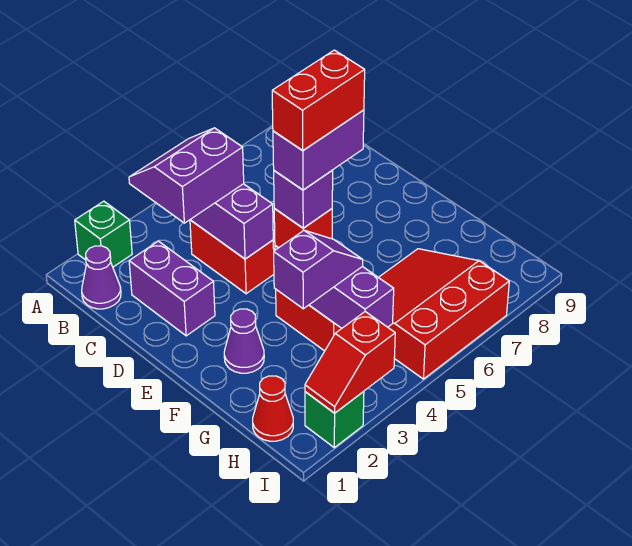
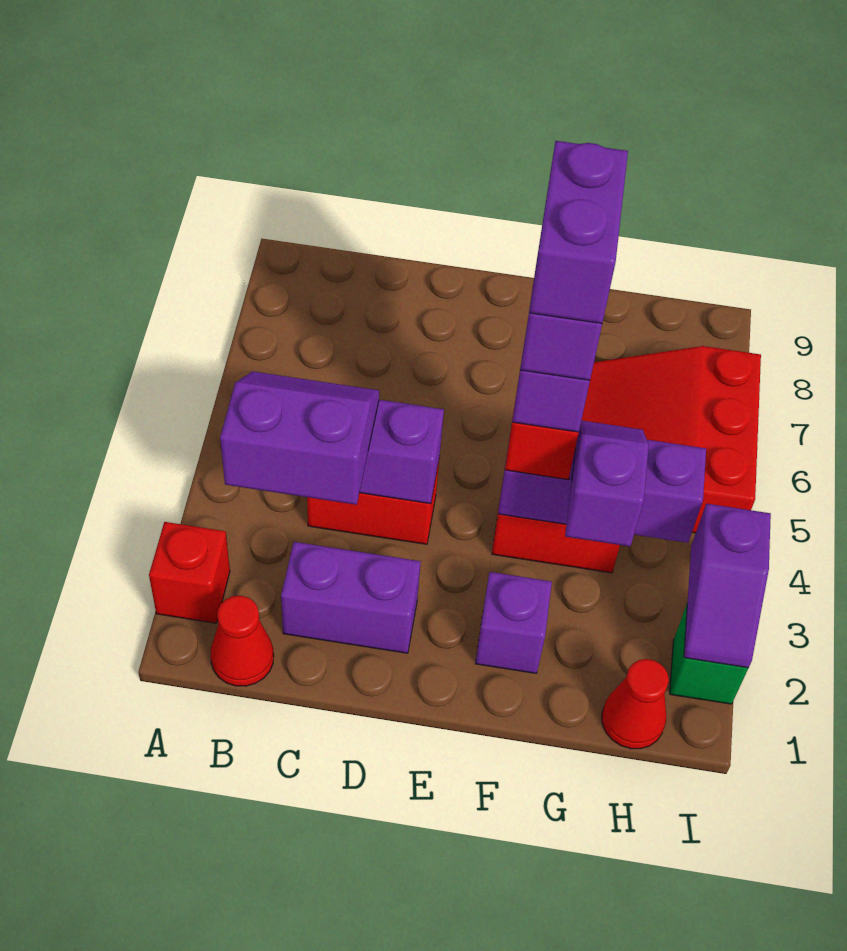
green 1x1 brick [75,201,132,267] -> red 1x1 brick [149,522,230,623]
purple 1x1 cone [82,246,121,309] -> red 1x1 cone [211,596,274,686]
purple 2x2 slope [129,128,244,223] -> purple 2x2 slope turned to [220,371,379,505]
purple 1x1 cone [224,309,264,373] -> purple 1x1 brick [475,572,552,673]
red 1x2 brick [272,50,365,150] -> purple 1x2 brick [529,141,628,323]
red 1x2 slope [305,312,395,413] -> purple 1x2 slope [684,504,771,668]

